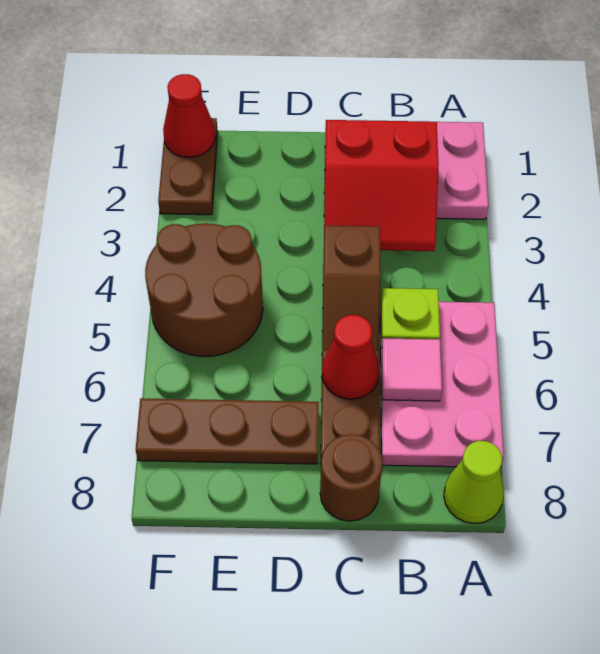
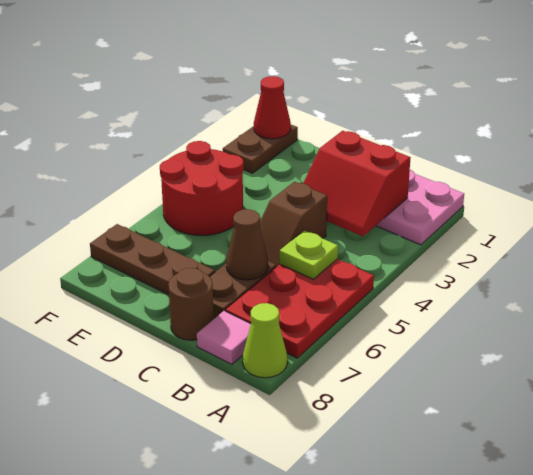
pink 2x3 plate [380,302,504,467] -> red 2x3 plate [225,259,374,358]
pink 1x1 tile [382,338,442,401] -> pink 1x1 tile moved to [197,311,251,364]
red 1x1 cone [322,315,380,399] -> brown 1x1 cone [226,209,268,280]
brown 2x2 round brick [145,223,263,357] -> red 2x2 round brick [160,141,244,235]

